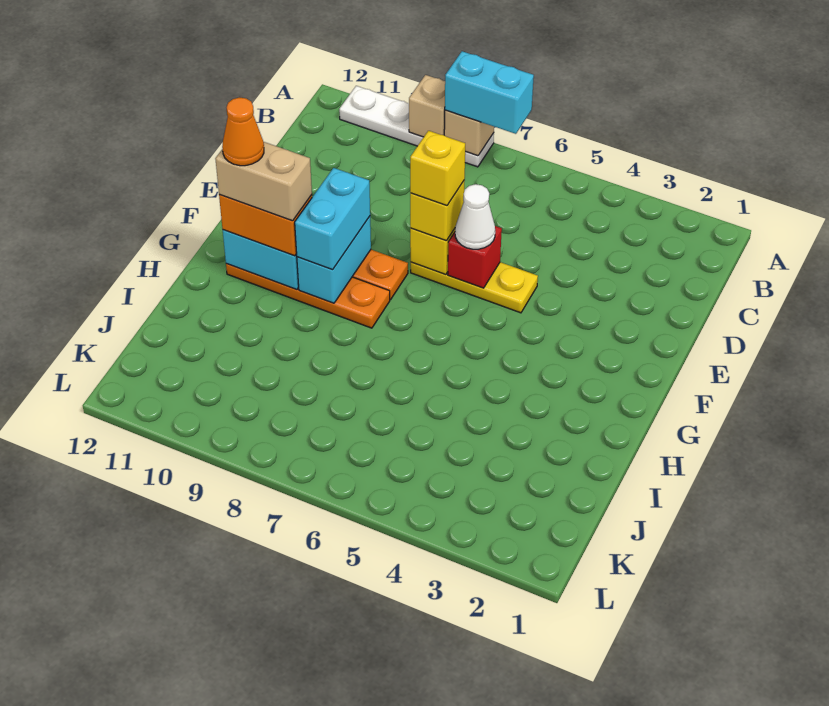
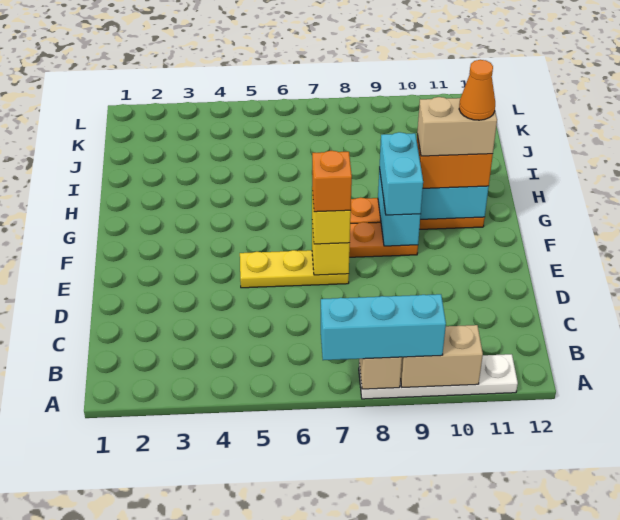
cyan 1x2 brick [445,51,534,134] -> cyan 1x3 brick [321,294,446,360]
tan 1x1 brick [409,75,445,137] -> tan 1x2 brick [400,325,483,387]
red 1x1 brick [448,226,502,288] -> none
white 1x1 cone [455,184,495,249] -> none
yellow 1x1 brick [410,131,465,206] -> orange 1x1 brick [312,151,352,212]

